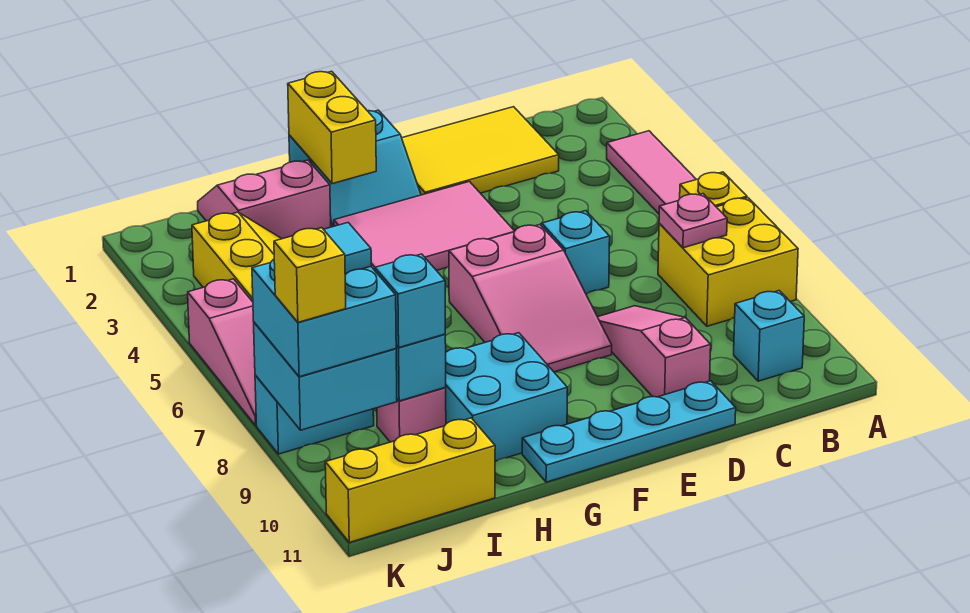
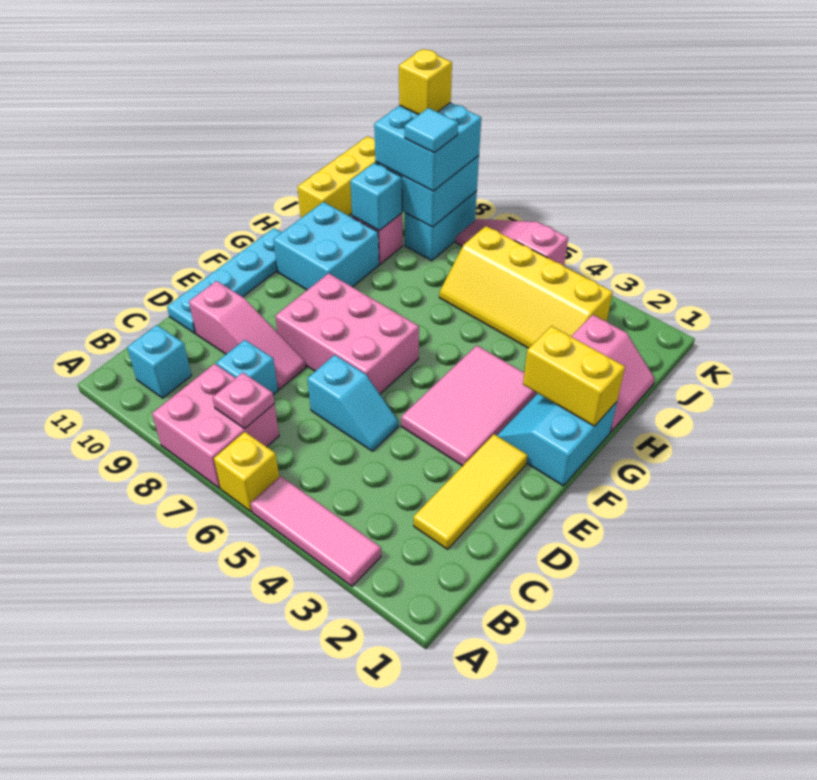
yellow 2x2 brick [658,198,798,326] -> pink 2x2 brick [152,364,279,488]
yellow 2x3 tile [402,107,559,195] -> yellow 1x3 tile [414,434,527,549]
pink 2x3 slope [449,225,612,372] -> pink 2x3 brick [275,273,419,394]
cyan 1x1 brick [375,254,445,348] -> cyan 1x1 brick moved to [216,340,278,395]

